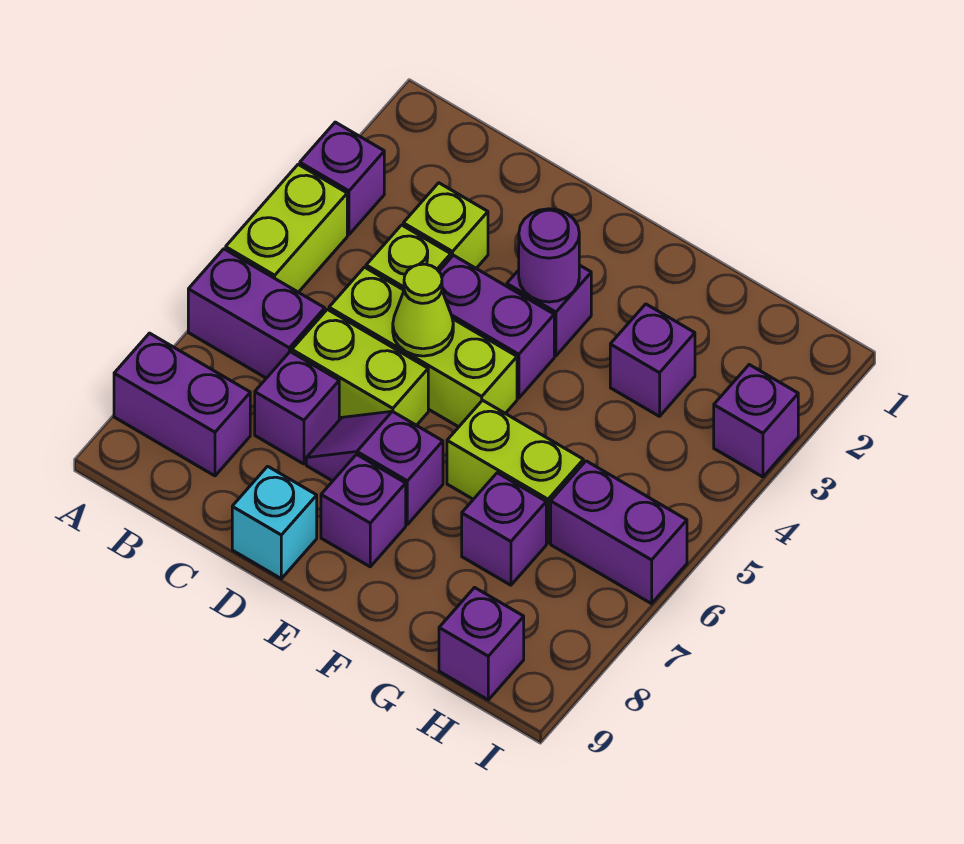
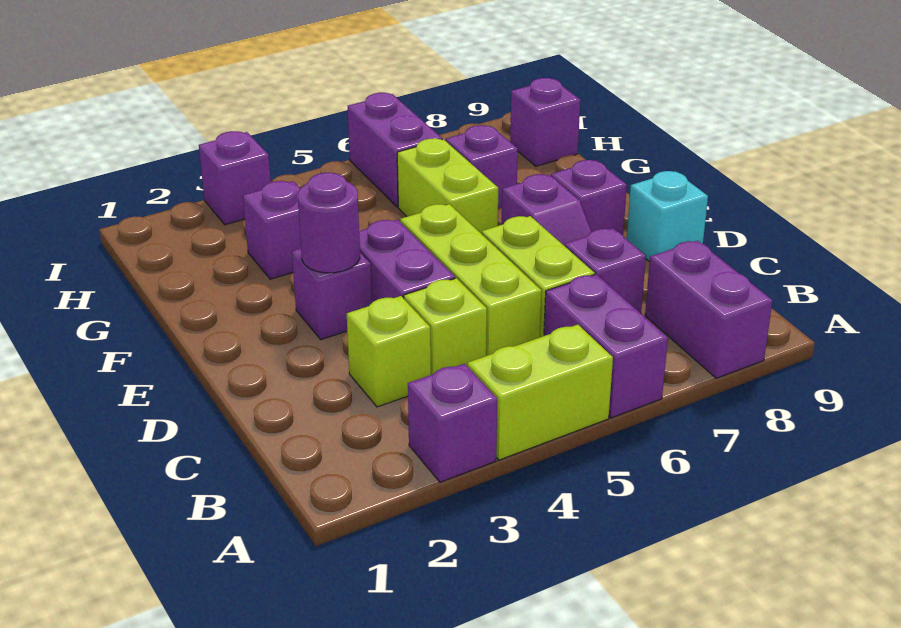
lime 1x1 cone [393,264,453,356] -> none

